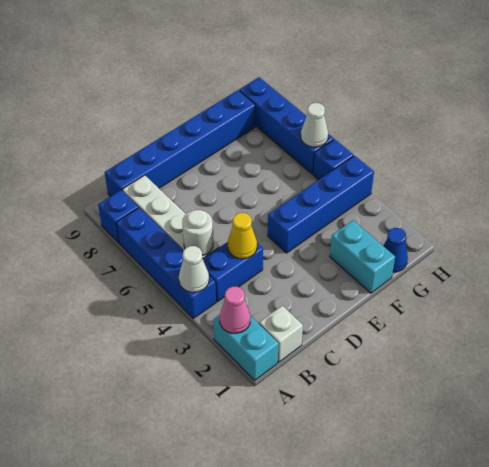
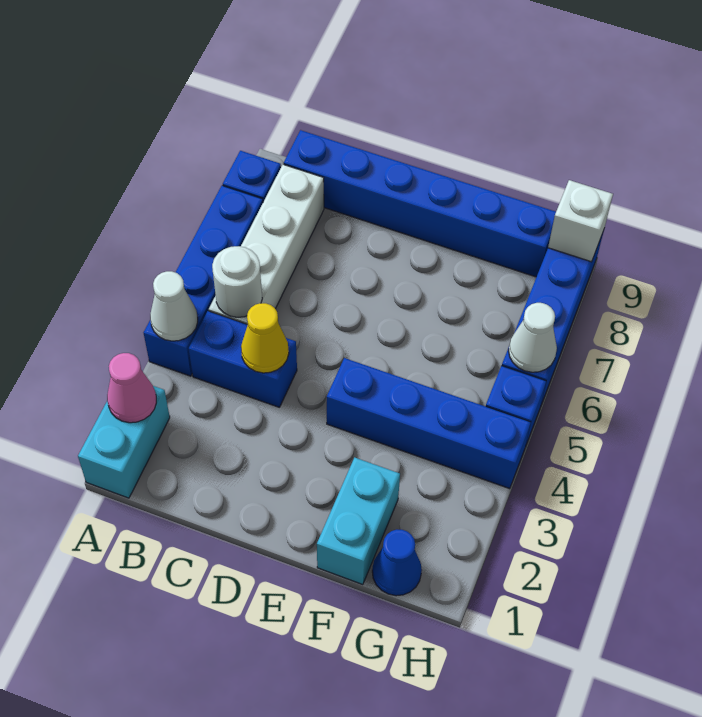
white 1x1 brick [259,306,303,362] -> white 1x1 brick moved to [548,180,613,262]

